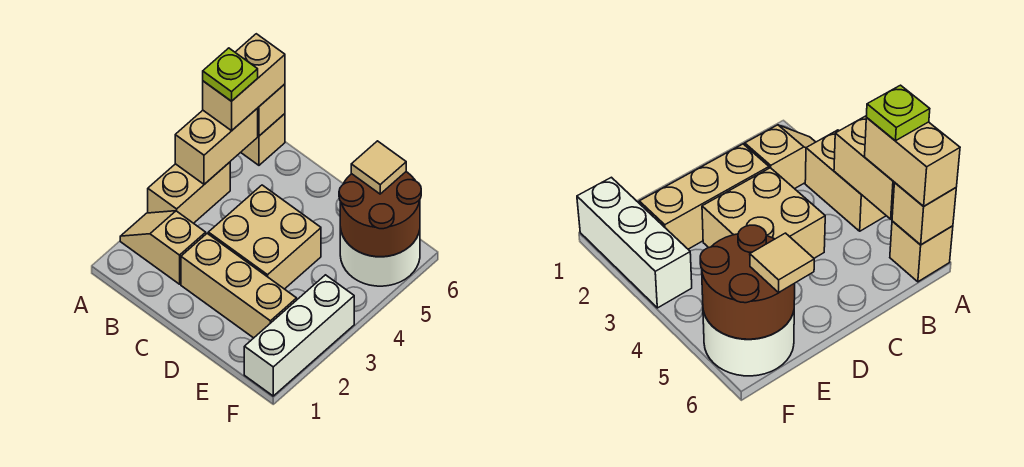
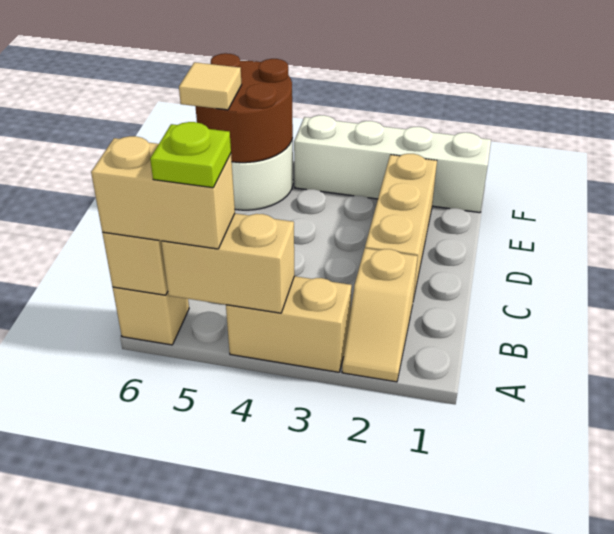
tan 2x2 brick [208,185,321,289] -> none
white 1x3 brick [244,275,354,396] -> white 1x4 brick [294,115,491,213]

